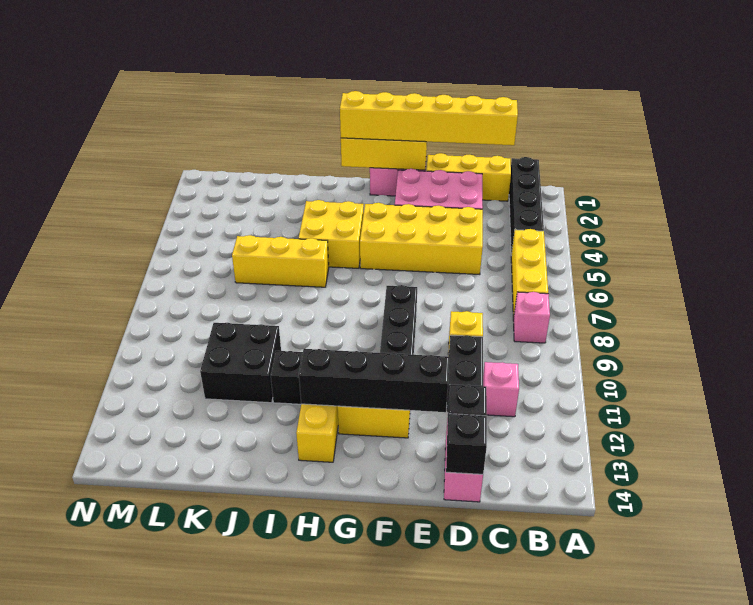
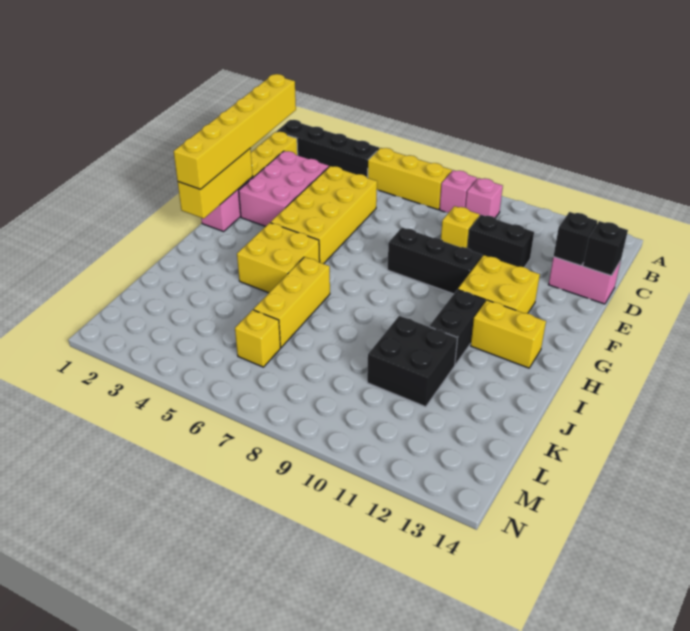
pink 1x1 brick [483,362,519,417] -> pink 1x1 brick moved to [466,178,503,218]
black 1x4 brick [299,349,449,412] -> none
none -> yellow 1x1 brick [235,310,281,367]

